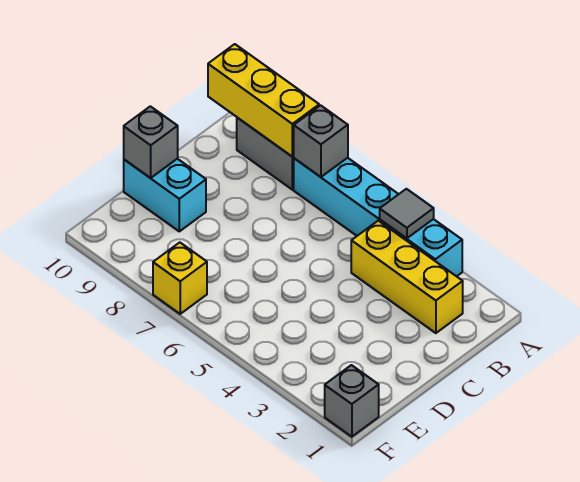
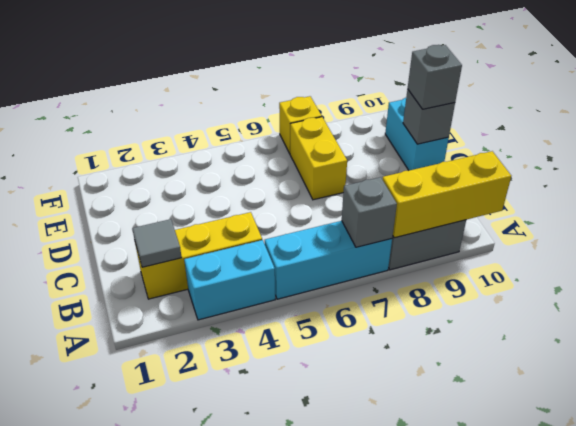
grey 1x1 tile [380,189,434,238] -> grey 1x1 tile moved to [132,219,182,267]
none -> yellow 1x2 brick [290,117,347,200]
cyan 1x2 brick [124,159,206,231] -> cyan 1x2 brick turned to [385,98,449,170]
grey 1x1 brick [325,365,379,437] -> grey 1x1 brick moved to [408,45,462,109]

